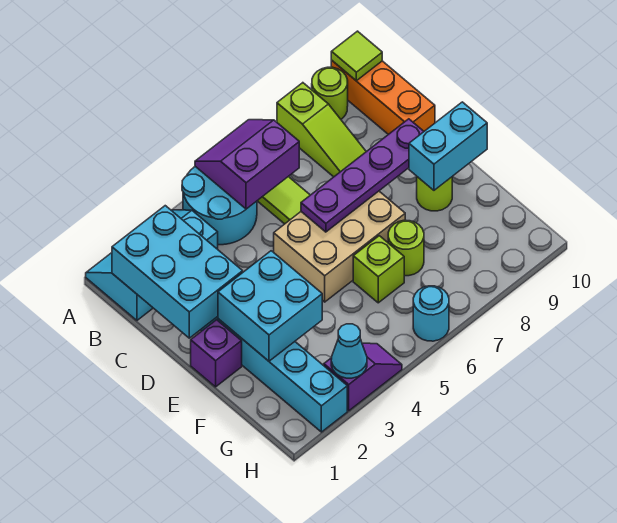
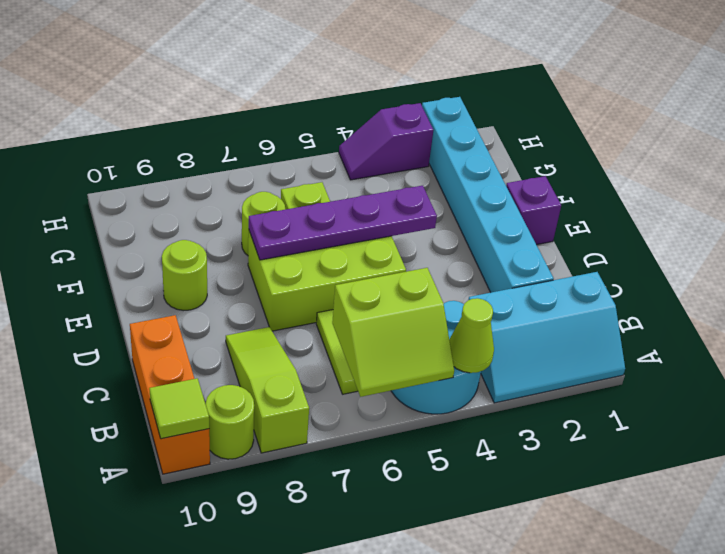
none -> lime 1x1 cone [449,298,494,373]
purple 2x2 slope [195,120,299,209] -> lime 2x2 slope [332,268,454,397]
cyan 2x3 brick [112,206,243,338] -> none
tan 2x3 brick [274,191,405,302] -> lime 2x3 brick [248,231,406,331]
purple 1x4 plate [301,119,424,232] -> purple 1x4 plate moved to [249,186,437,260]
cyan 2x2 brick [218,251,322,361] -> none
cyan 1x2 brick [409,102,487,190] -> none
cyan 1x1 cone [331,324,367,378] -> none
cyan 1x1 round brick [413,286,449,341] -> none

